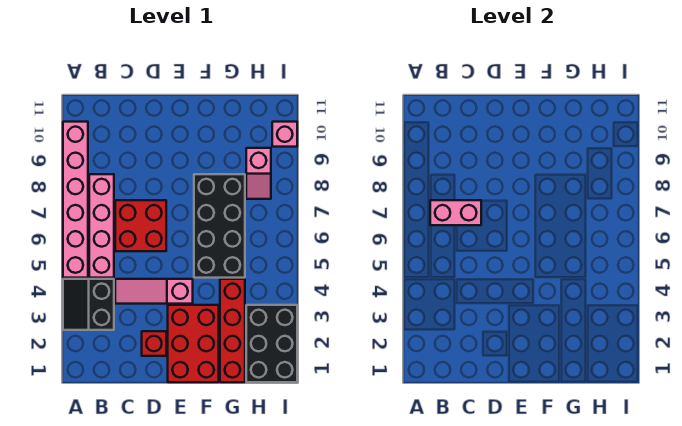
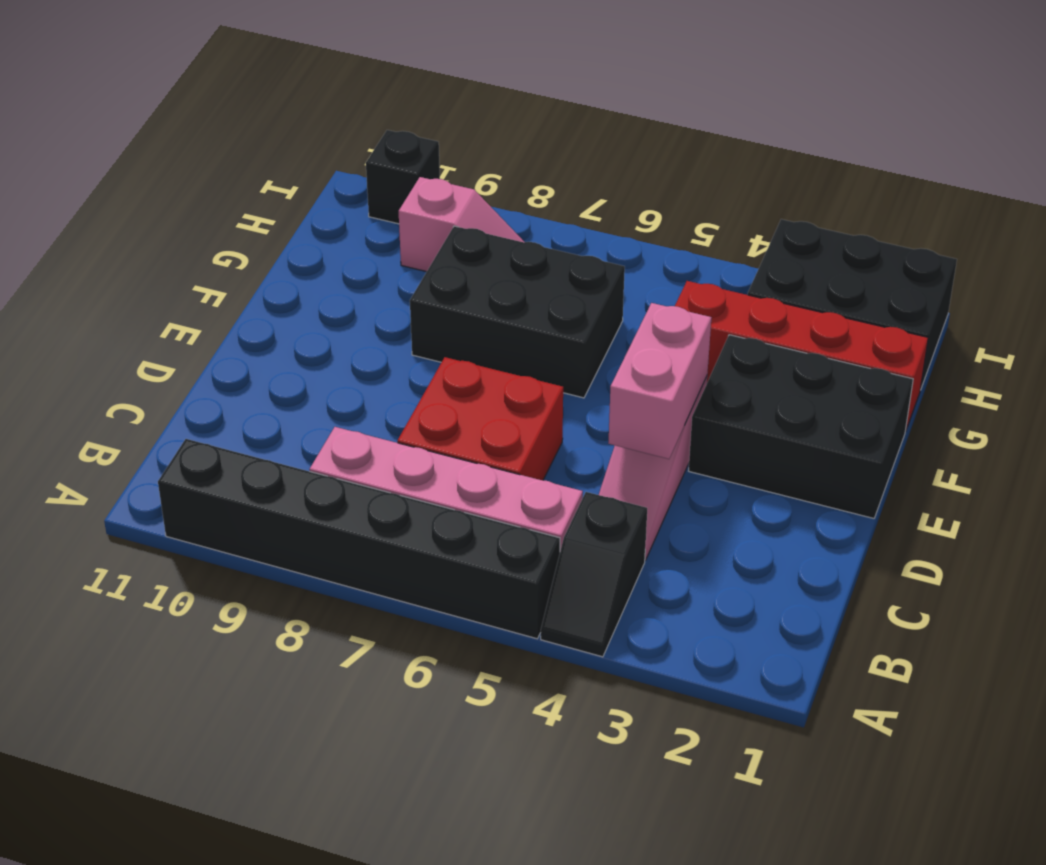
black 2x2 slope [63,279,114,330] -> black 1x2 slope [541,492,647,657]
pink 1x6 brick [63,122,88,278] -> black 1x6 brick [158,439,560,639]
pink 1x2 brick [430,200,481,225] -> pink 1x2 brick moved to [608,303,711,459]
red 1x1 brick [142,331,166,356] -> none
red 2x3 brick [168,305,219,382] -> black 2x3 brick [689,335,913,518]
black 2x4 brick [194,174,245,278] -> black 2x3 brick [410,226,625,398]
pink 1x1 brick [272,122,297,147] -> black 1x1 brick [366,130,440,224]

